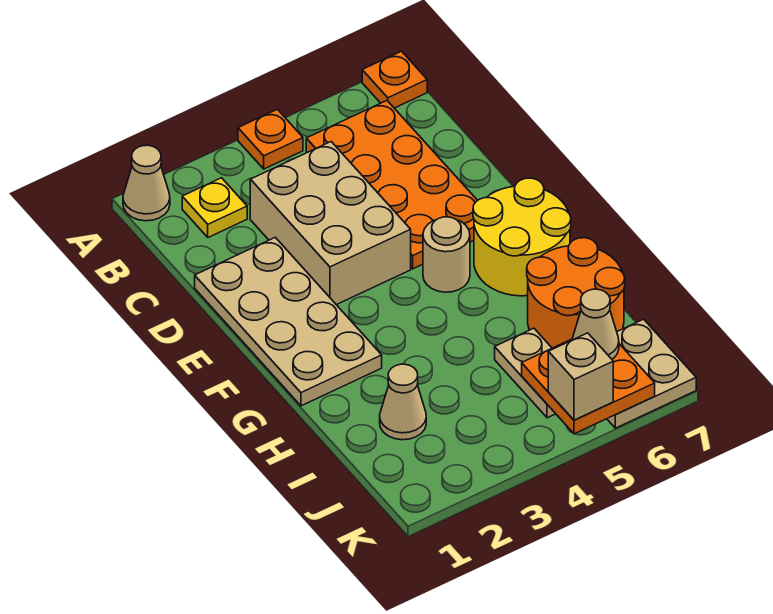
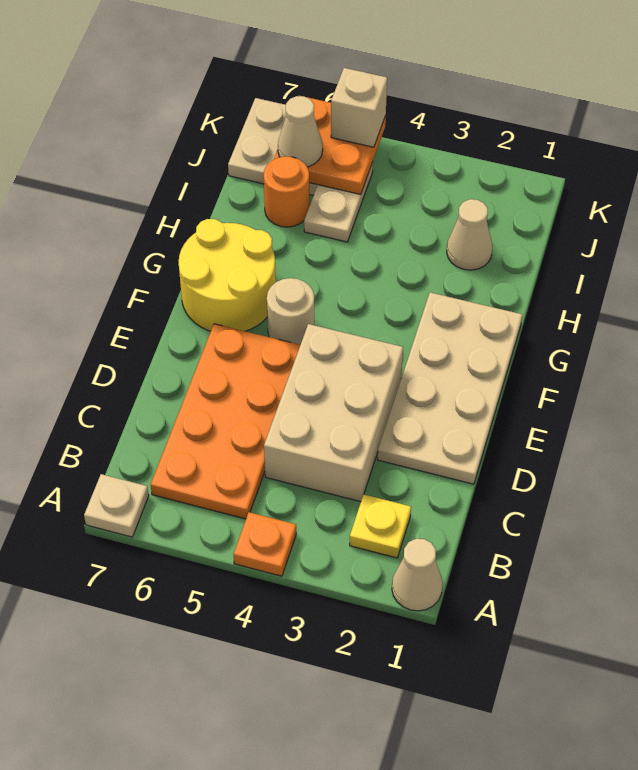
orange 1x1 plate [362,51,427,108] -> tan 1x1 plate [84,474,149,537]
orange 2x2 round brick [527,238,625,348] -> orange 1x1 round brick [264,156,309,227]

